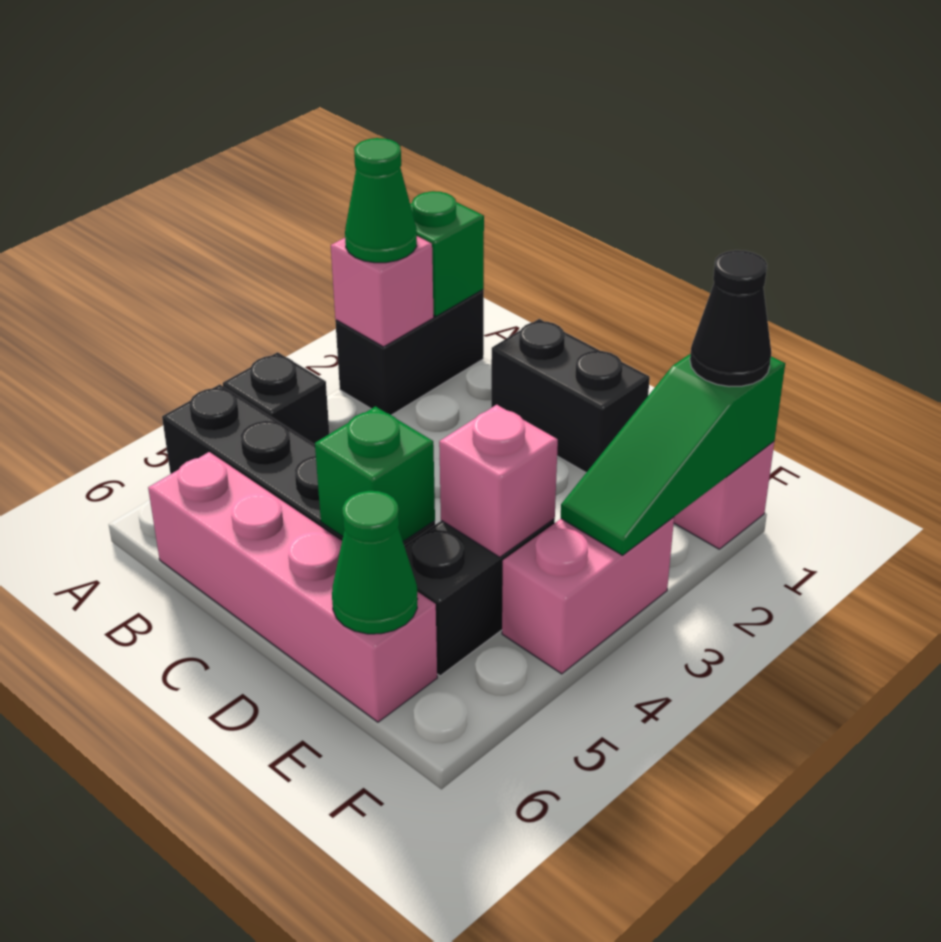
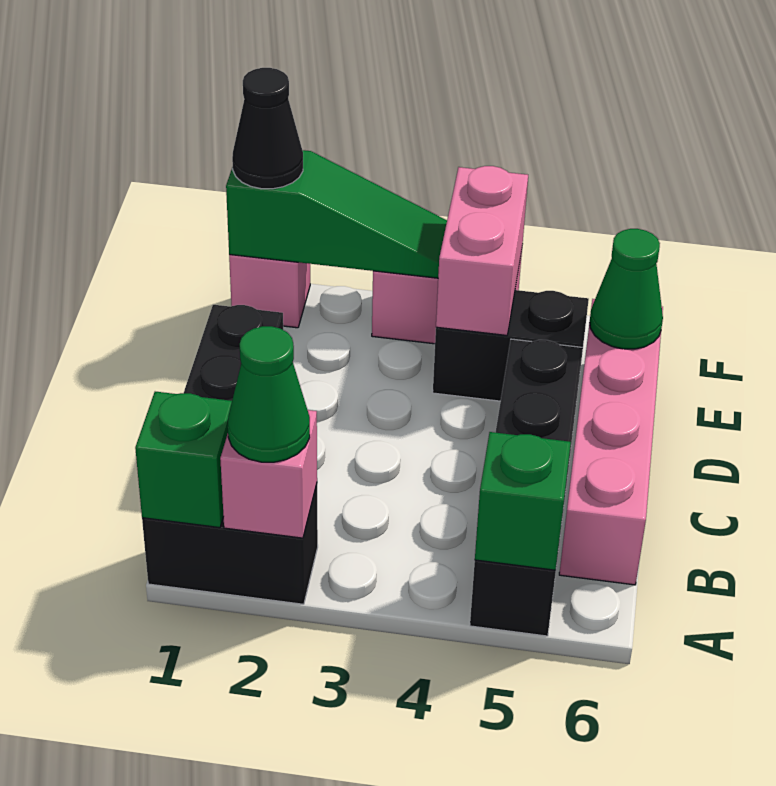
black 1x1 brick [223,352,329,444] -> none
green 1x1 brick [315,406,435,542] -> green 1x1 brick moved to [475,432,571,570]
pink 1x1 brick [439,405,558,557] -> pink 1x2 brick [436,166,528,335]

